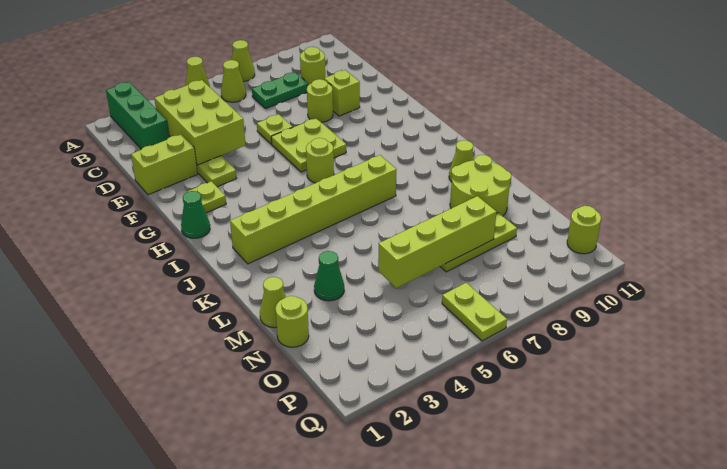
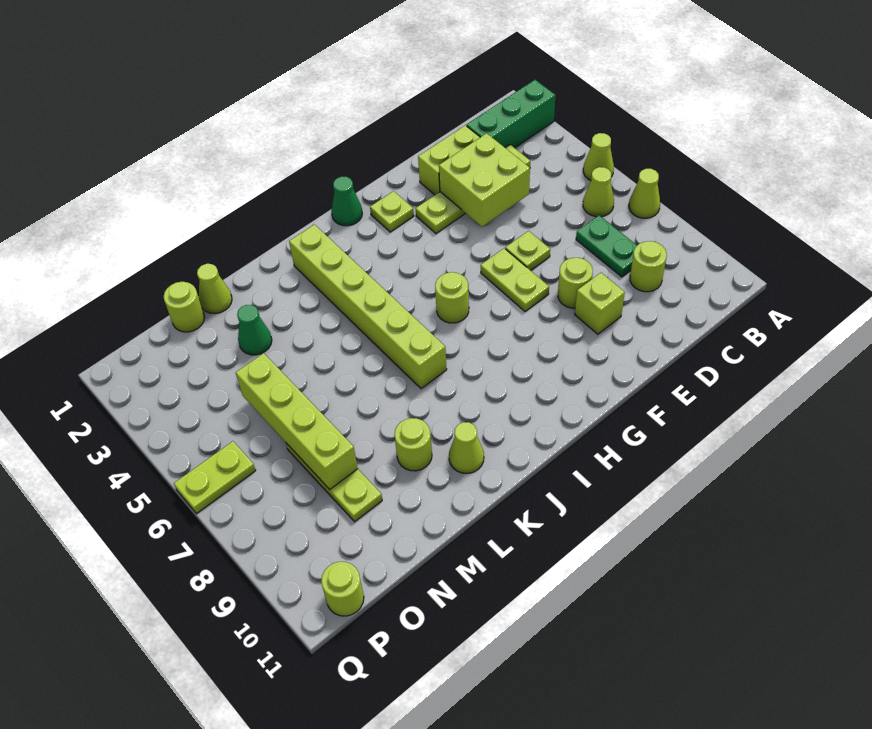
lime 2x3 brick [154,80,246,165] -> lime 2x2 brick [439,133,530,227]
lime 1x2 brick [131,134,198,195] -> lime 1x2 brick turned to [418,125,480,195]
lime 2x2 plate [271,118,346,172] -> lime 1x2 plate [480,248,549,312]
lime 2x2 round brick [450,155,511,216] -> lime 1x1 round brick [395,418,432,471]

